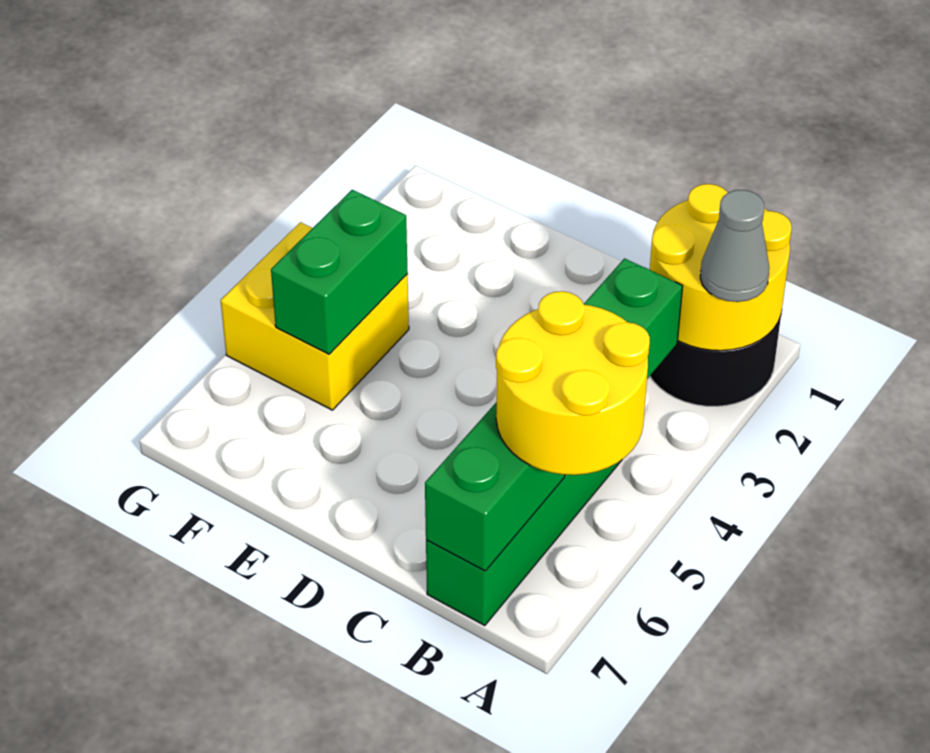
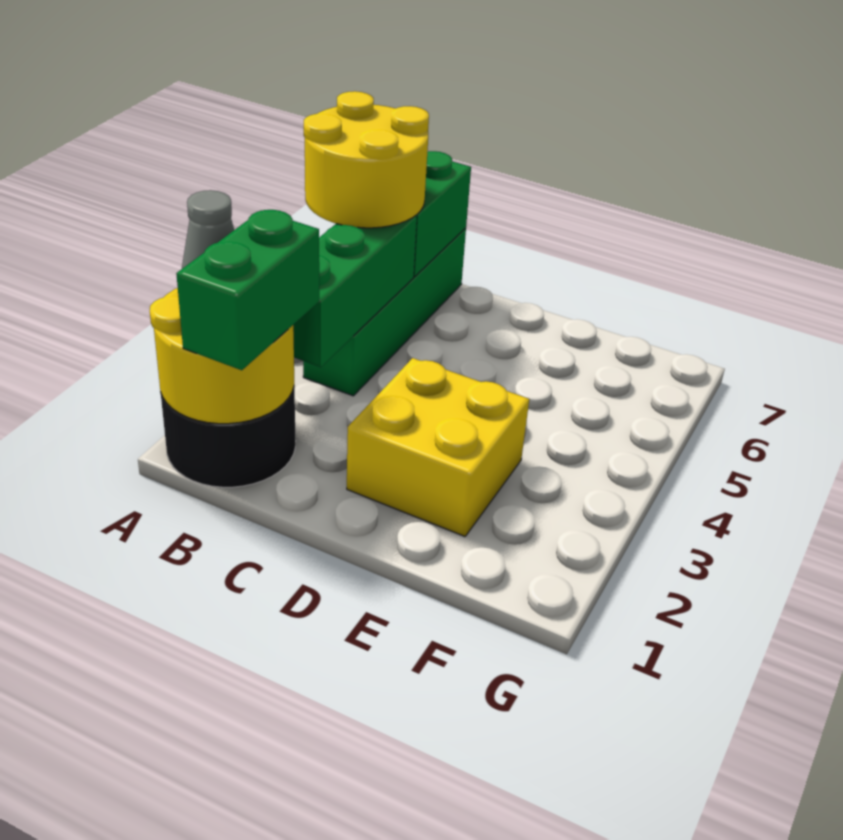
yellow 2x2 brick [221,222,409,410] -> yellow 2x2 brick moved to [347,358,529,536]
green 1x2 brick [271,190,408,354] -> green 1x2 brick moved to [176,210,319,370]

